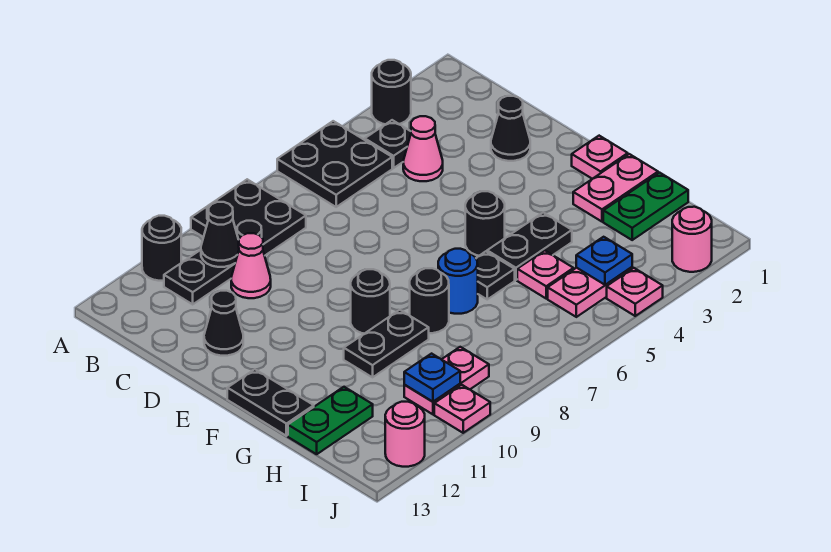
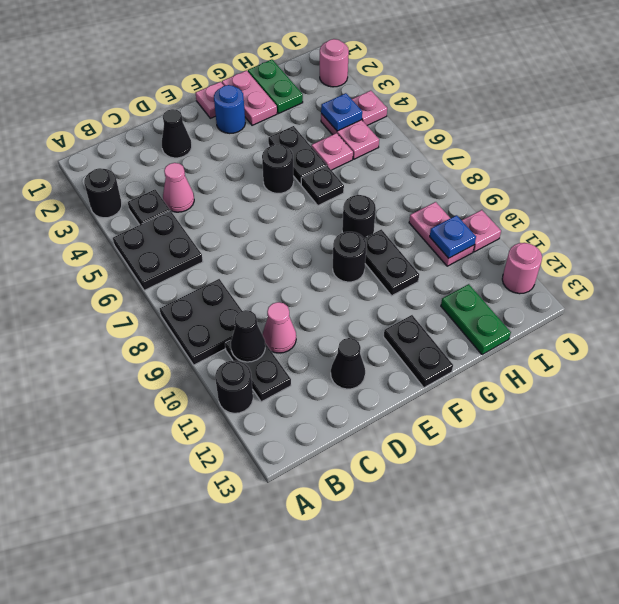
black 1x2 plate [227,369,314,436] -> black 1x2 plate turned to [384,315,453,388]
blue 1x1 round brick [438,249,478,314] -> blue 1x1 round brick moved to [214,85,245,133]

